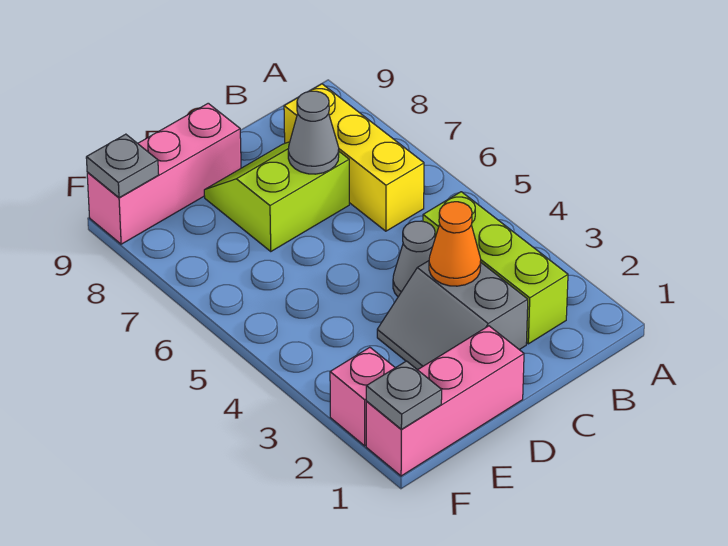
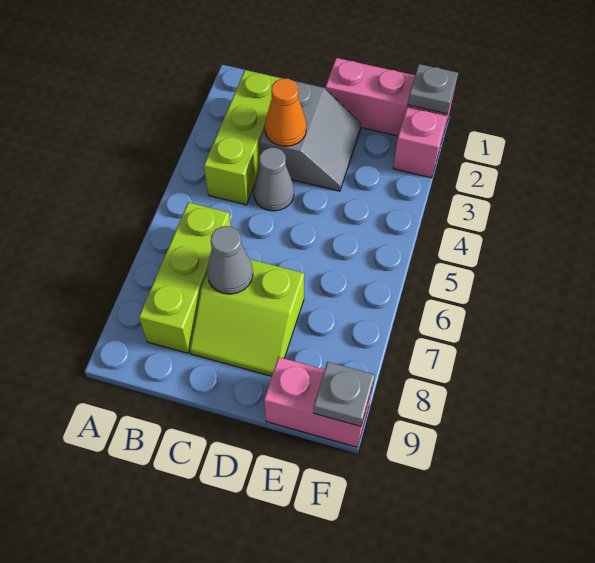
yellow 1x3 brick [284,84,424,231] -> lime 1x3 brick [139,202,231,353]
pink 1x3 brick [87,103,241,244] -> pink 1x2 brick [264,357,373,447]

